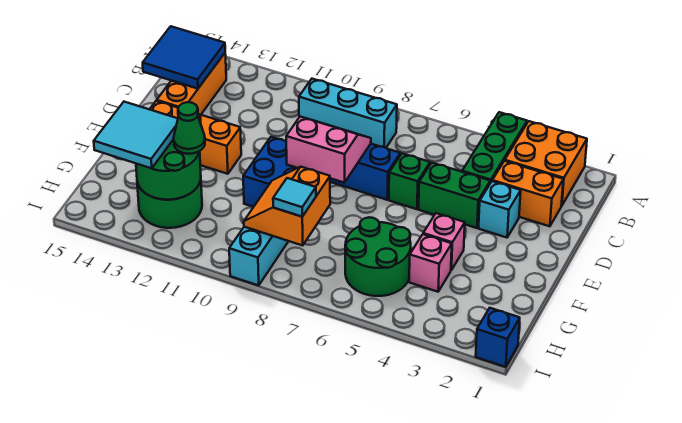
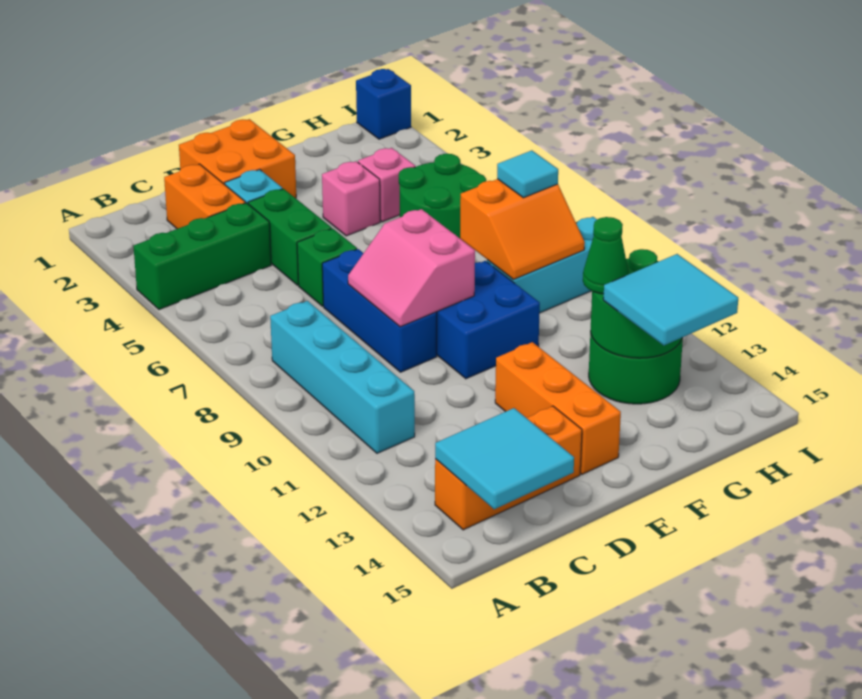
orange 2x2 brick [505,121,587,206] -> orange 2x2 brick moved to [179,119,296,198]
cyan 1x3 brick [299,79,397,148] -> cyan 1x4 brick [270,301,415,453]
blue 2x2 tile [143,26,225,89] -> cyan 2x2 tile [435,408,574,509]

